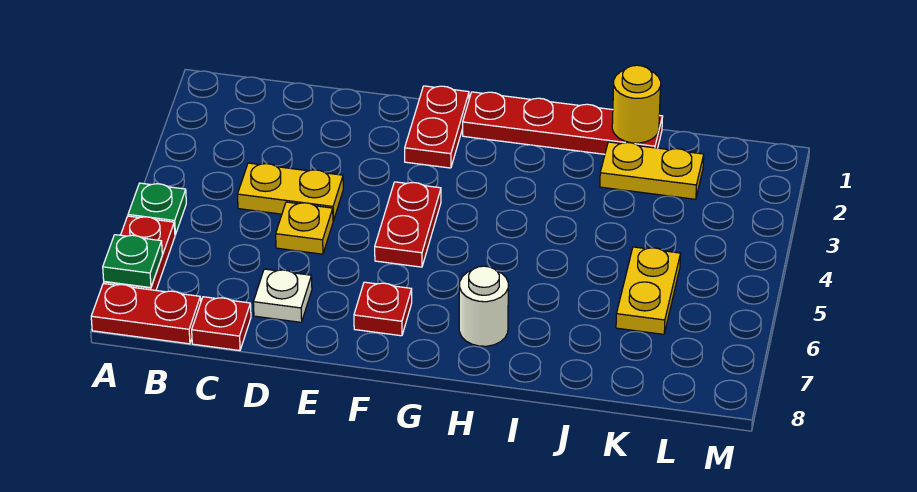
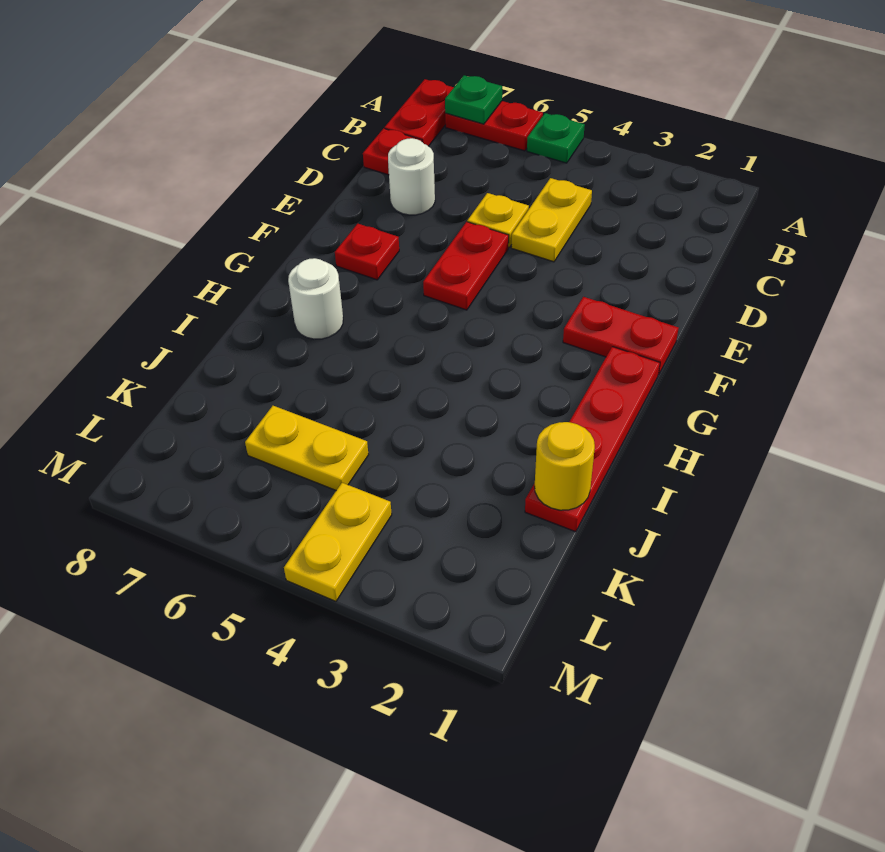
white 1x1 plate [253,269,312,322] -> white 1x1 round brick [388,138,435,215]
red 1x2 plate [375,182,441,267] -> red 1x2 plate turned to [423,222,509,310]
yellow 1x2 plate [600,142,704,199] -> yellow 1x2 plate moved to [284,483,392,601]

